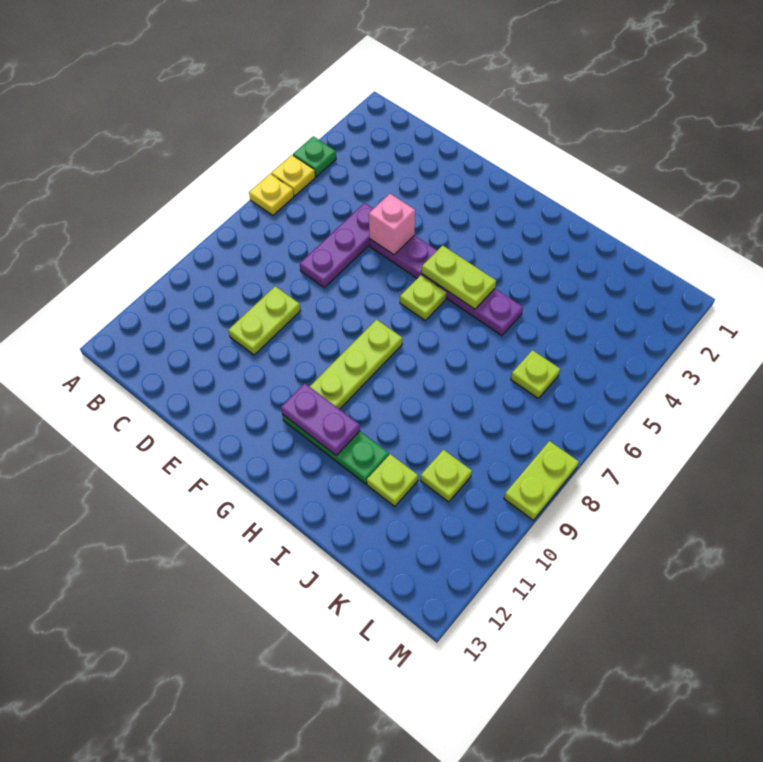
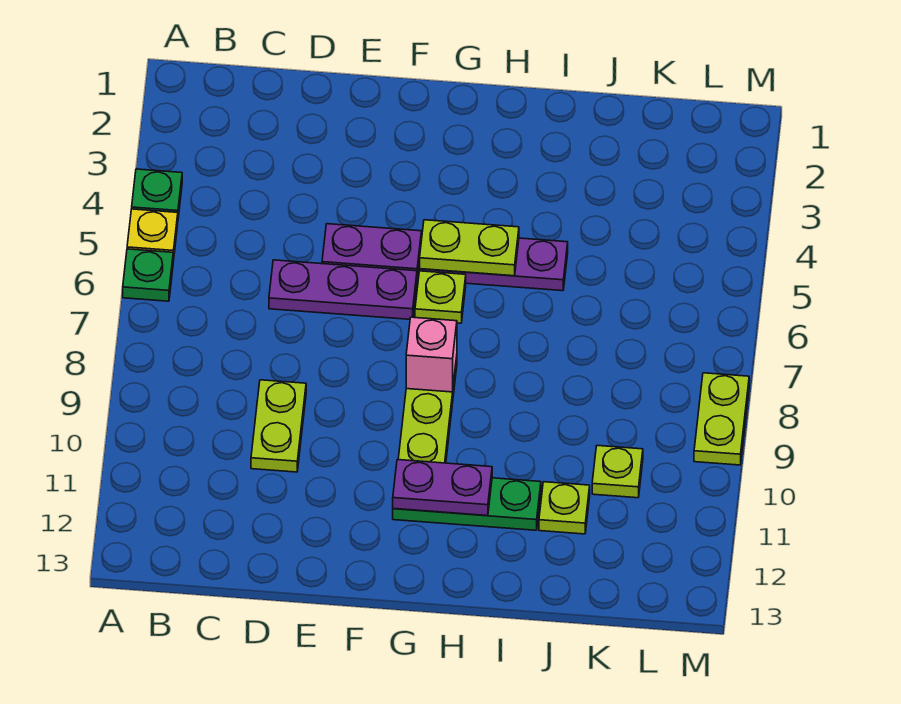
yellow 1x1 plate [249,174,294,215] -> green 1x1 plate [123,249,173,301]
purple 1x3 plate [300,203,374,288] -> purple 1x3 plate turned to [269,260,417,319]
pink 1x1 brick [369,194,415,255] -> pink 1x1 brick moved to [406,317,457,392]
lime 1x1 plate [511,350,560,399] -> none

